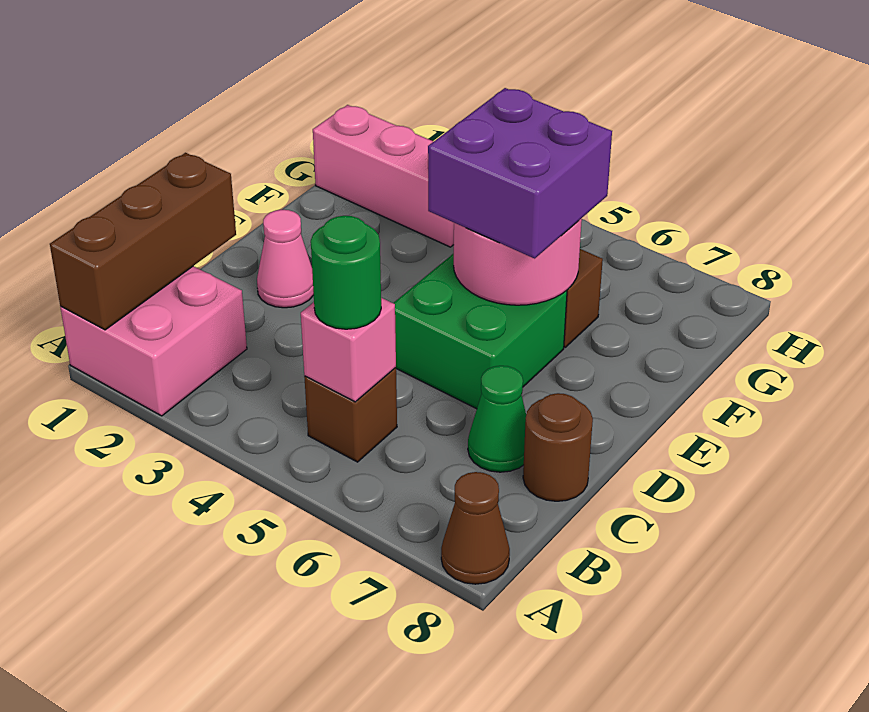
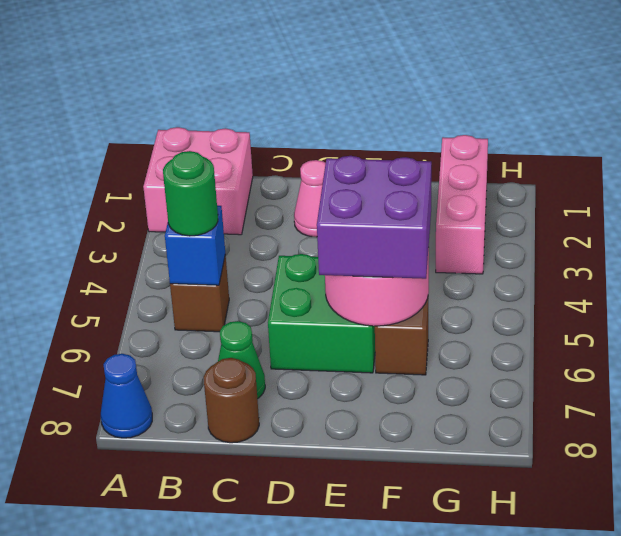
brown 1x3 brick [50,153,236,330] -> none
brown 1x1 cone [441,472,510,584] -> blue 1x1 cone [101,354,152,438]
pink 1x1 brick [301,298,396,402] -> blue 1x1 brick [165,205,225,285]

